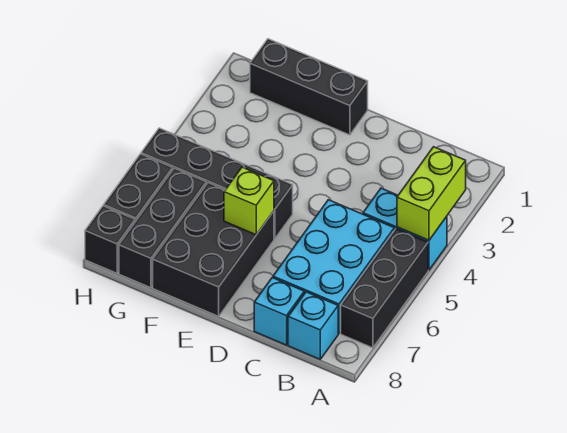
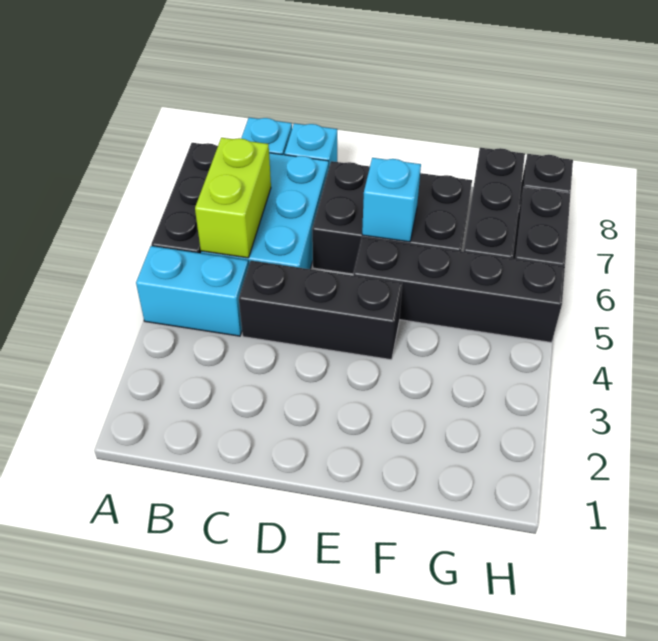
lime 1x2 brick [397,147,466,240] -> lime 1x2 brick moved to [195,138,271,258]
black 1x3 brick [250,39,368,135] -> black 1x3 brick moved to [239,261,402,360]
black 2x3 brick [153,183,274,316] -> black 2x3 brick turned to [312,161,472,274]
lime 1x1 brick [224,167,274,235] -> cyan 1x1 brick [362,158,421,242]

